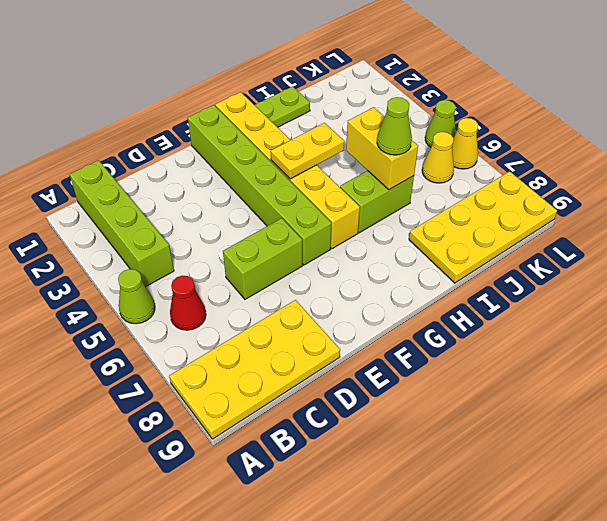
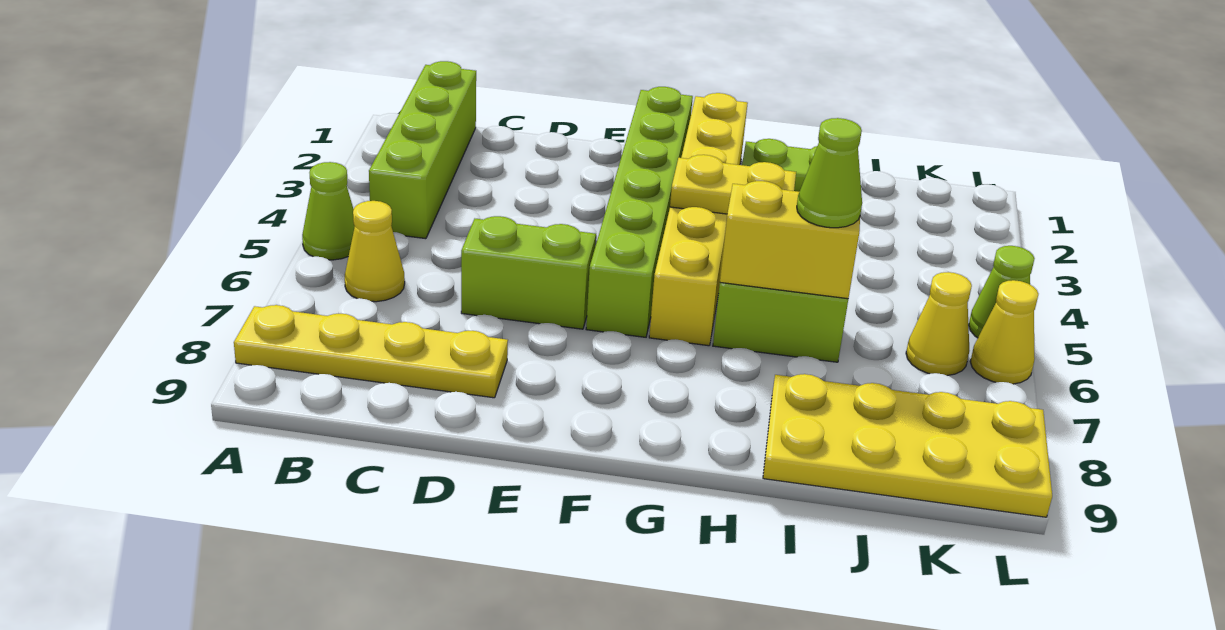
yellow 2x4 plate [169,300,340,439] -> yellow 1x4 plate [234,305,508,398]
red 1x1 cone [170,276,206,330] -> yellow 1x1 cone [345,201,405,302]
yellow 1x2 brick [346,107,418,190] -> yellow 1x2 brick turned to [720,181,860,299]

